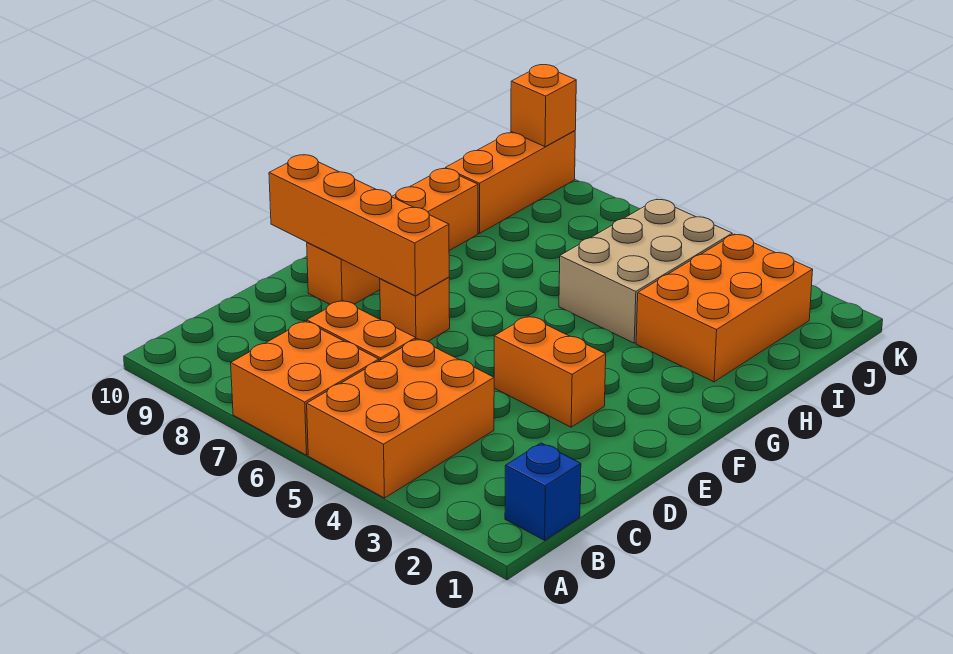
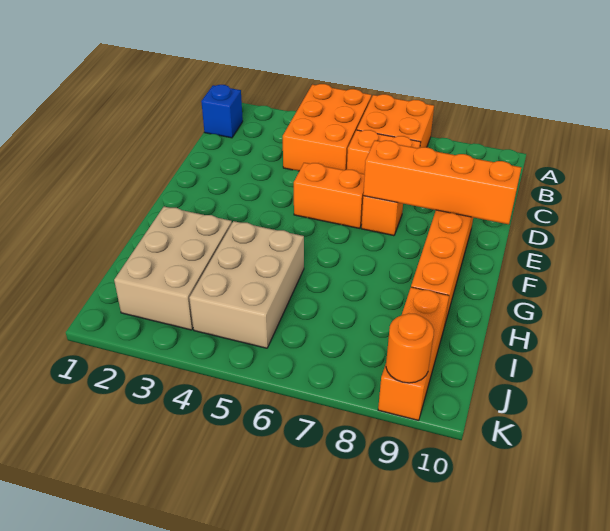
orange 1x2 brick [494,316,606,427] -> orange 1x2 brick moved to [294,163,365,228]
orange 2x3 brick [636,234,813,382] -> tan 2x3 brick [114,206,232,330]
orange 1x1 brick [511,65,576,147] -> orange 1x1 round brick [386,313,434,383]

